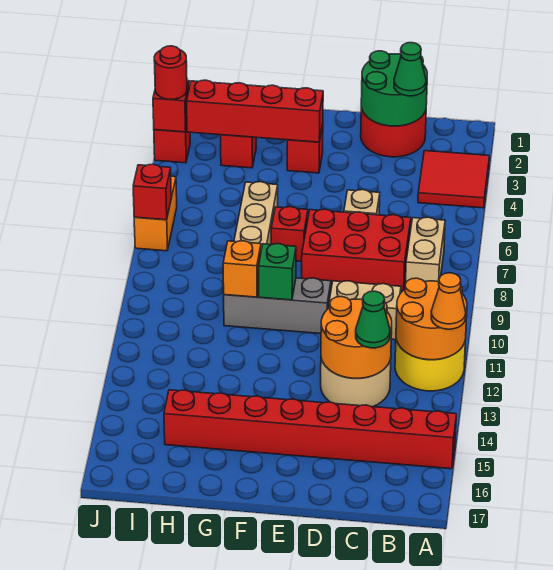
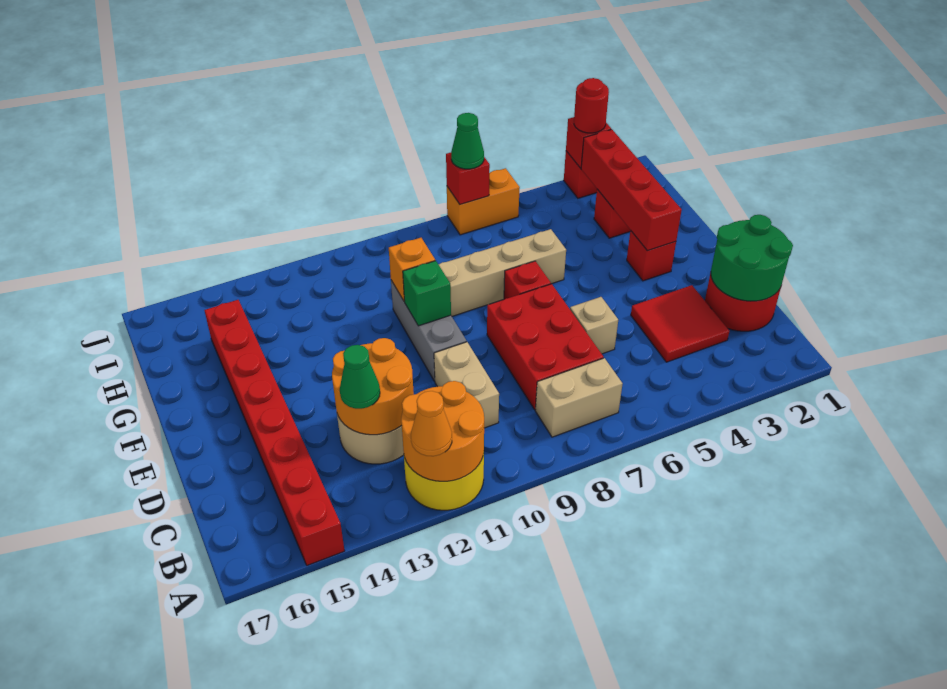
red 2x2 tile [418,151,489,208] -> red 2x2 tile moved to [631,285,729,362]
green 1x1 cone [394,43,426,96] -> green 1x1 cone moved to [451,113,484,169]

